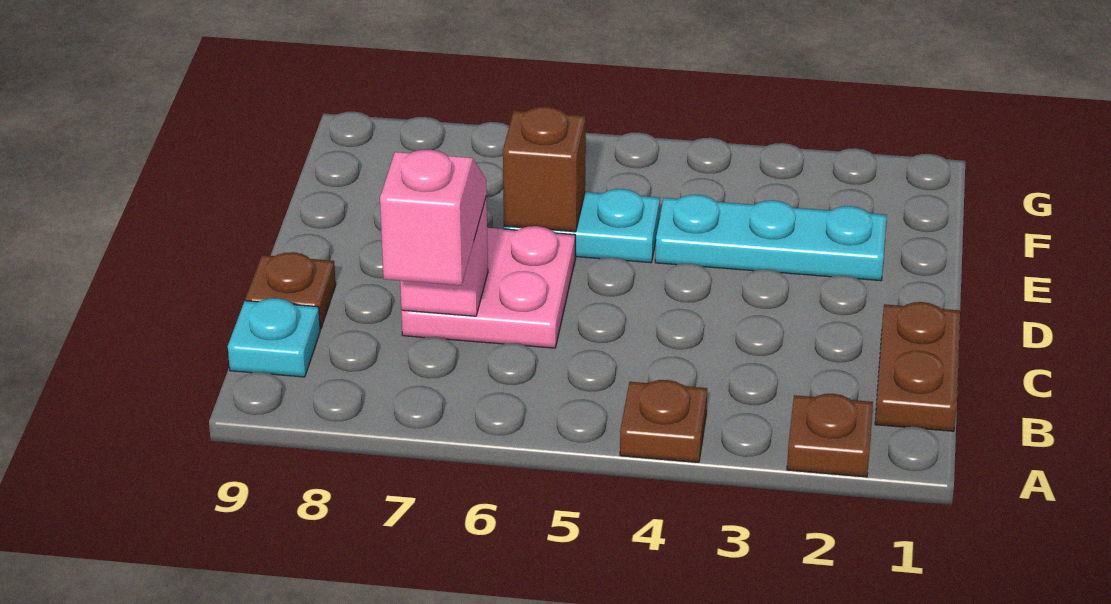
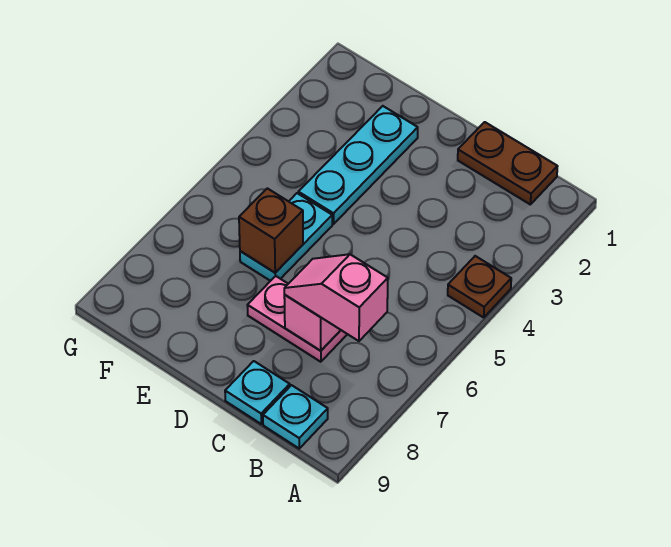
brown 1x1 plate [787,394,873,477] -> none
pink 2x2 plate [401,226,575,348] -> pink 1x2 plate [247,276,347,362]
brown 1x1 plate [246,252,336,329] -> cyan 1x1 plate [225,361,290,424]

